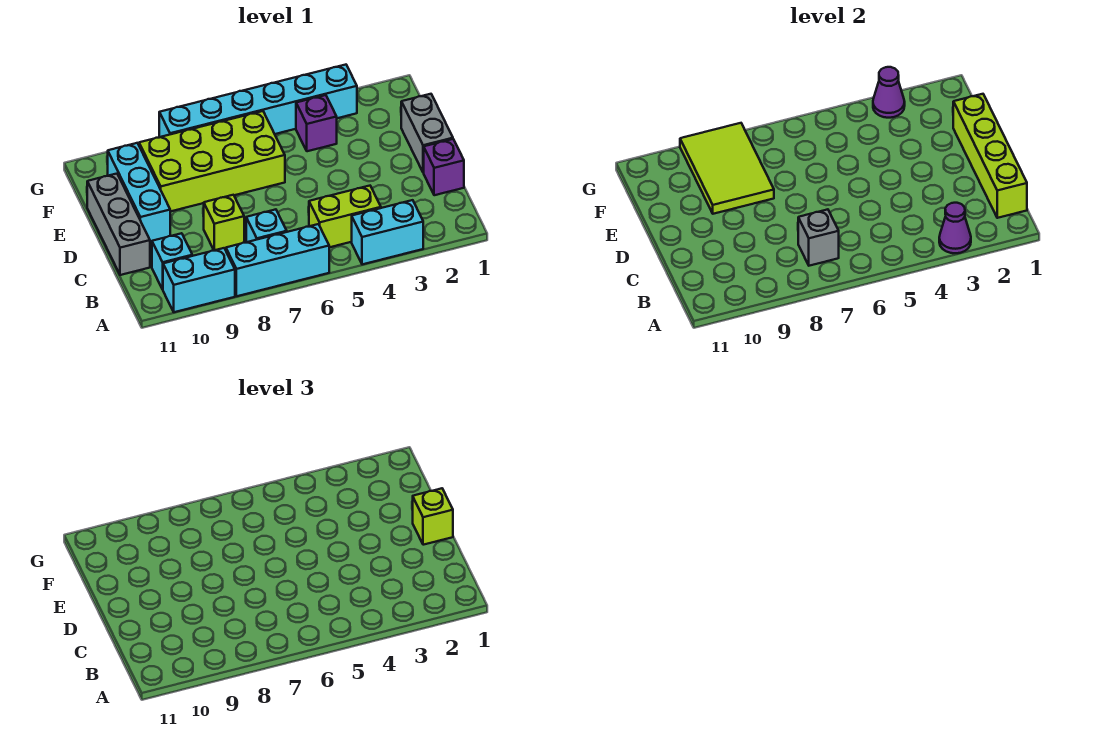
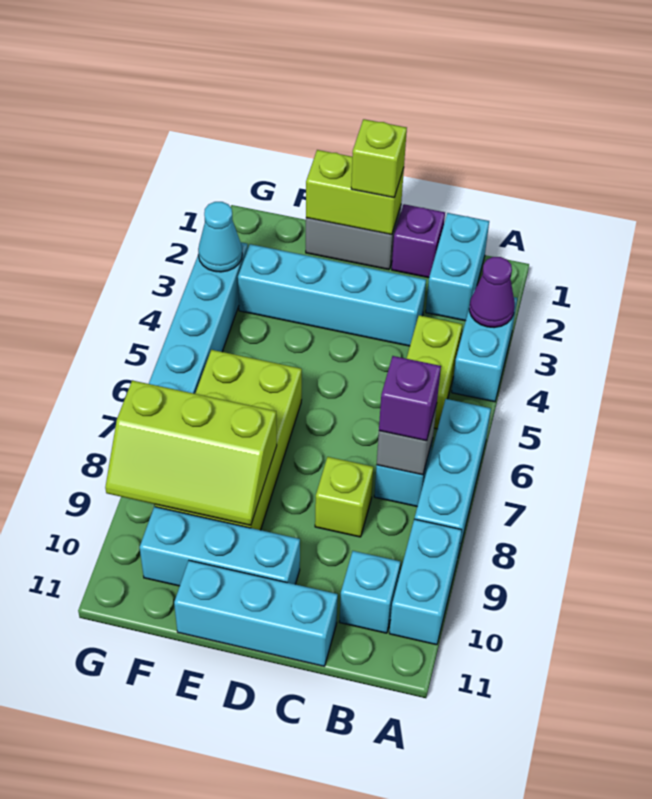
none -> cyan 1x2 brick [426,213,489,321]
lime 1x4 brick [953,94,1027,218] -> lime 1x2 brick [306,150,404,235]
none -> cyan 1x4 brick [238,244,426,346]
grey 1x3 brick [87,174,150,275] -> cyan 1x3 brick [174,561,338,666]
lime 2x3 tile [680,123,774,214] -> lime 2x3 slope [105,380,277,526]
purple 1x1 brick [296,95,337,151] -> purple 1x1 brick moved to [379,356,441,441]
purple 1x1 cone [873,67,905,118] -> cyan 1x1 cone [198,202,242,272]

